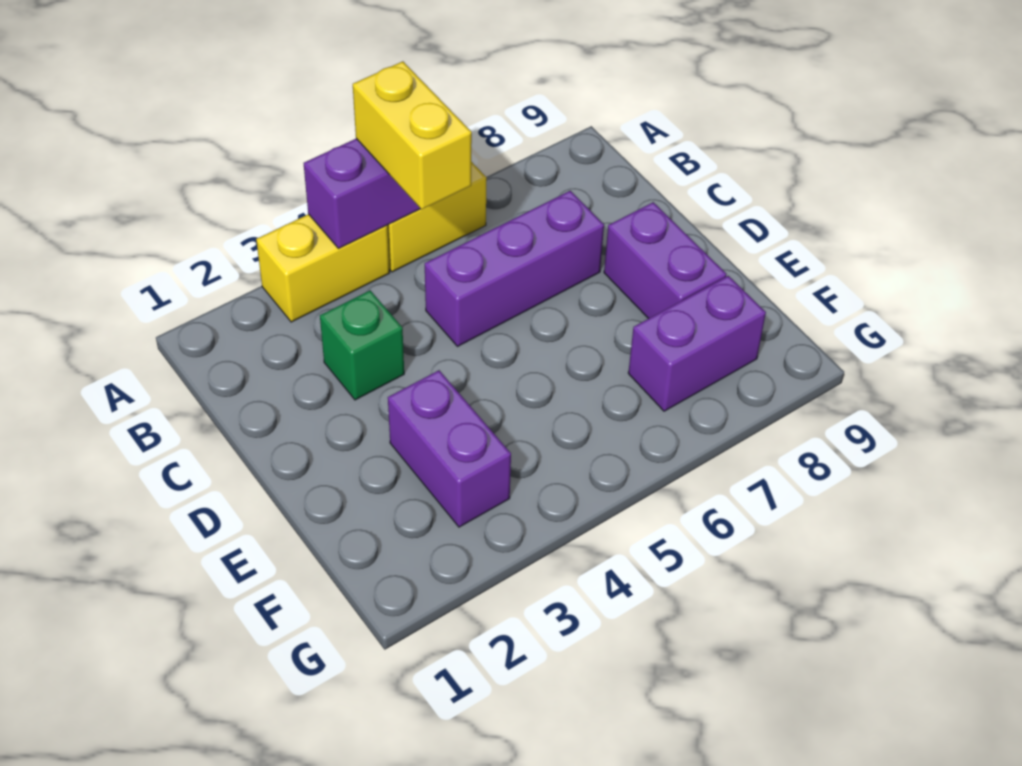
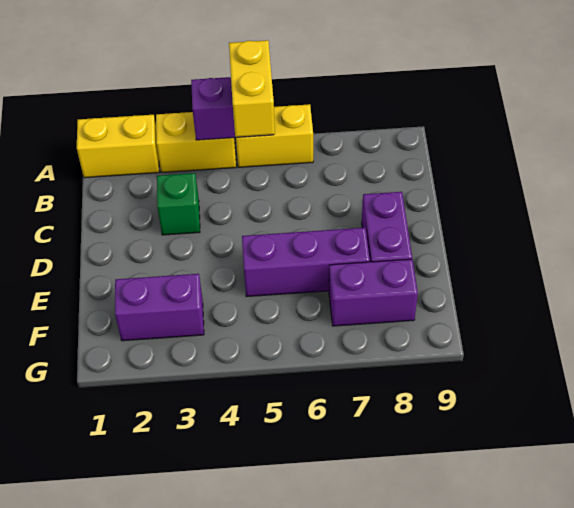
none -> yellow 1x2 brick [77,115,159,178]
purple 1x3 brick [425,191,604,347] -> purple 1x3 brick moved to [242,228,370,297]
purple 1x2 brick [388,370,511,527] -> purple 1x2 brick turned to [115,274,204,341]

